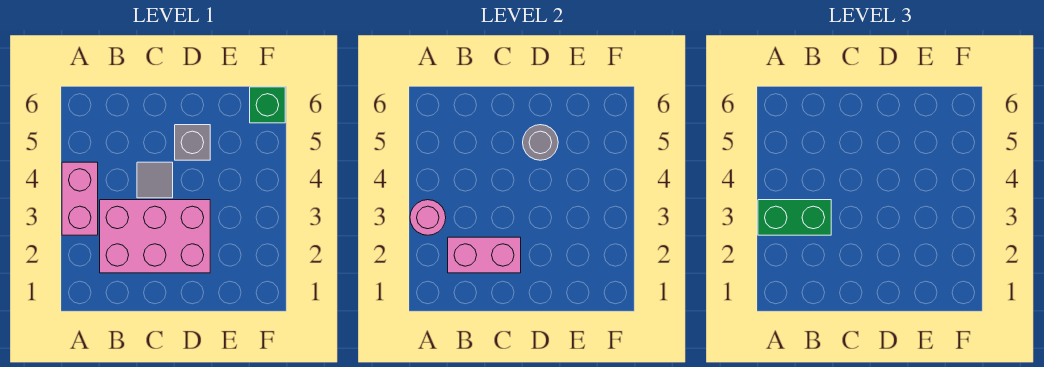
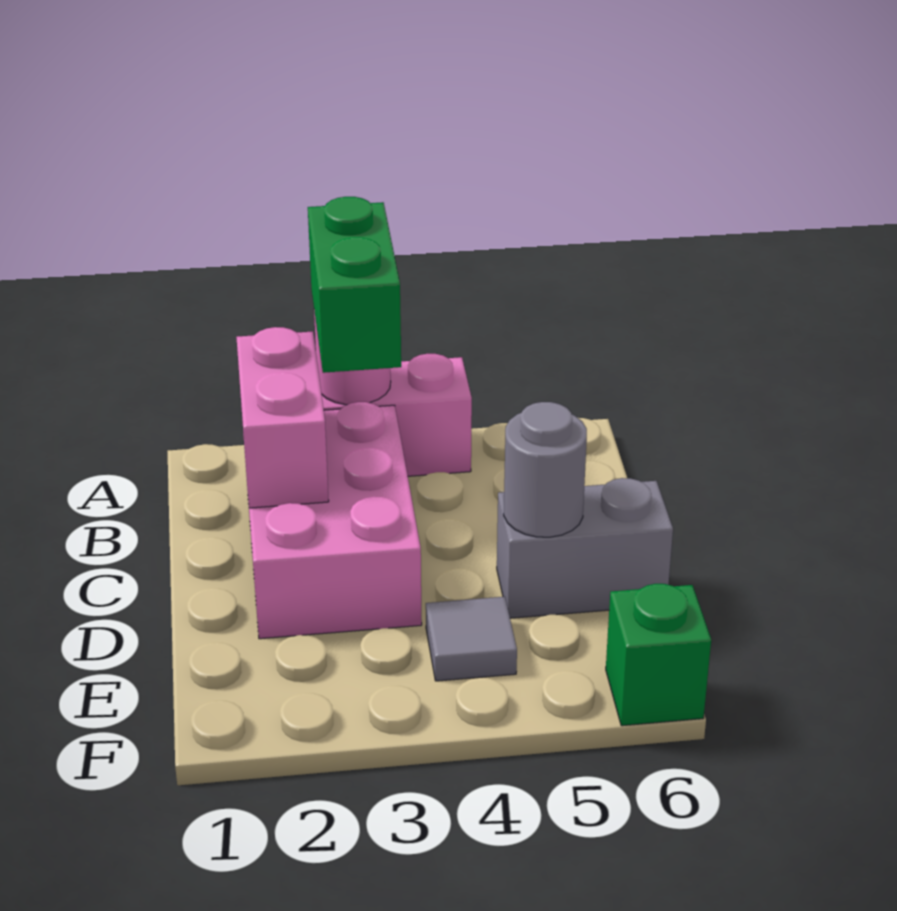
grey 1x1 tile [137,162,173,198] -> grey 1x1 tile moved to [426,597,517,681]
grey 1x1 brick [175,125,210,160] -> grey 1x2 brick [497,478,673,618]

